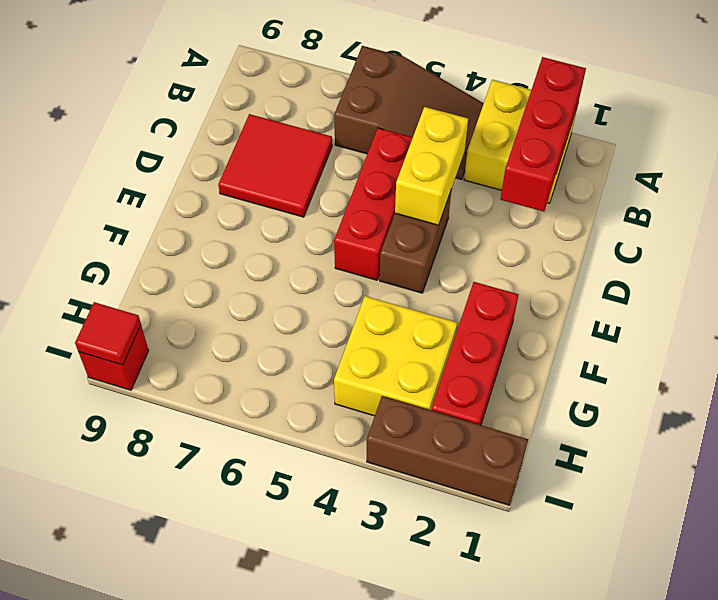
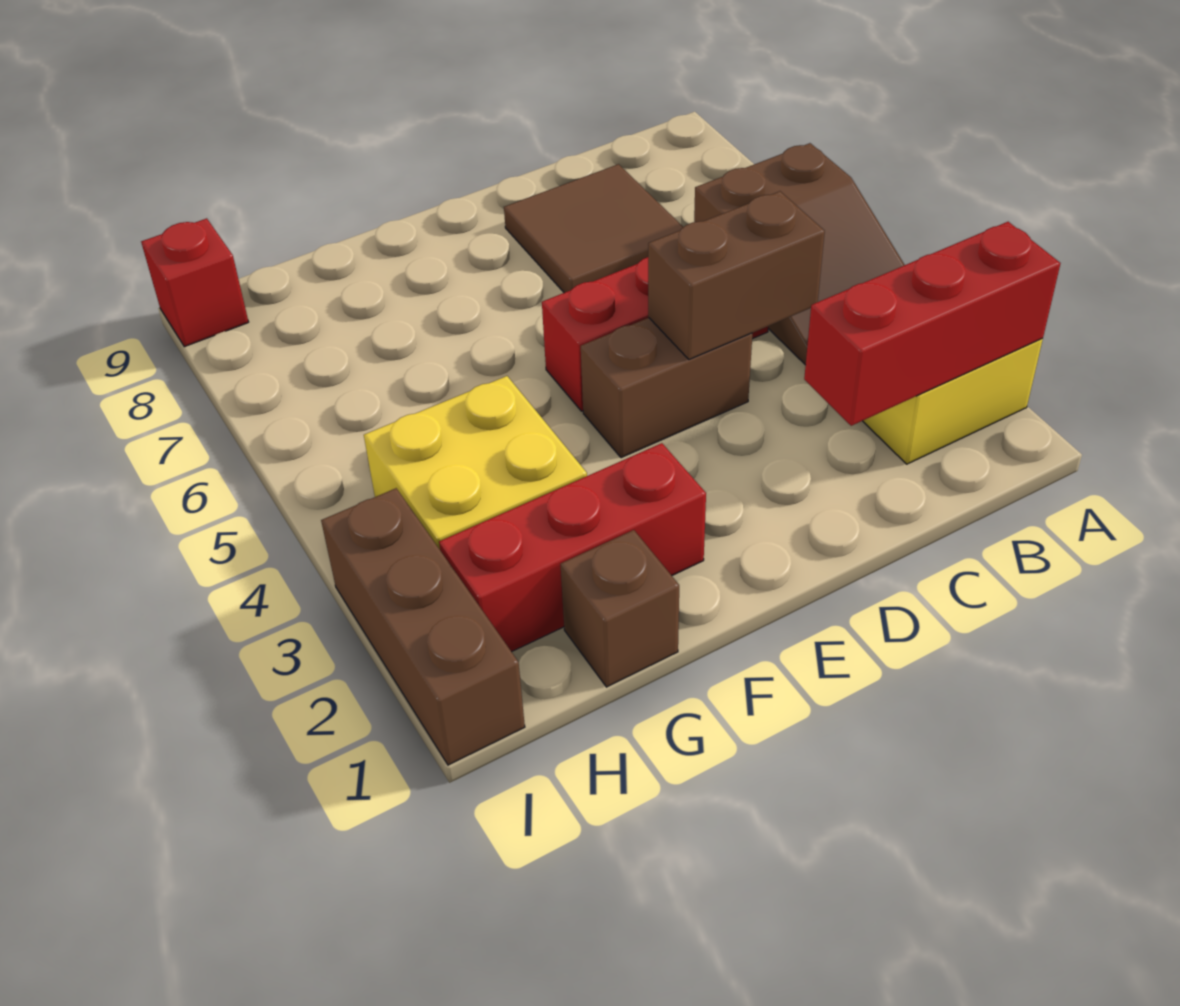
yellow 1x2 brick [395,107,468,225] -> brown 1x2 brick [648,191,825,359]
red 2x2 tile [218,114,332,217] -> brown 2x2 tile [504,164,683,293]
none -> brown 1x1 brick [560,530,679,687]
red 1x1 tile [75,302,141,365] -> none

